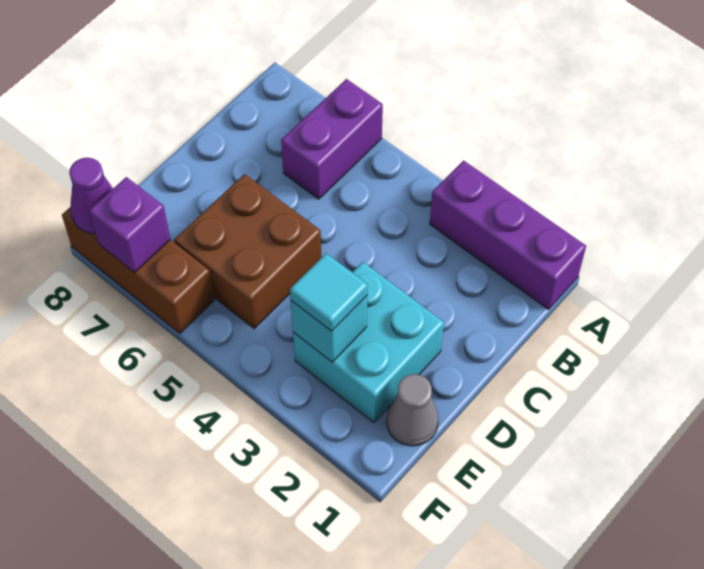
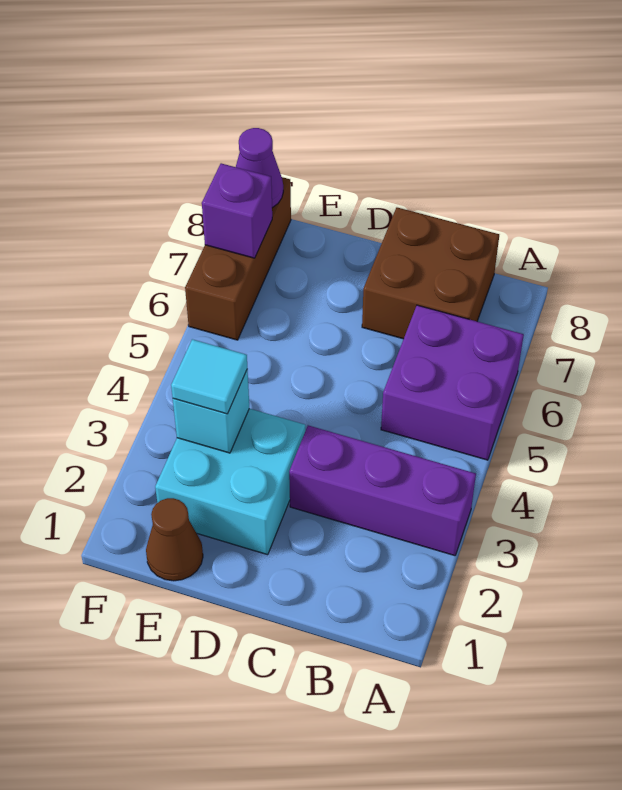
purple 1x3 brick [430,161,586,309] -> purple 1x3 brick turned to [289,425,476,556]
purple 1x2 brick [281,79,383,199] -> purple 2x2 brick [381,305,524,460]
brown 2x2 brick [174,174,322,329] -> brown 2x2 brick moved to [362,208,499,339]
grey 1x1 cone [387,374,439,446] -> brown 1x1 cone [146,498,203,581]

